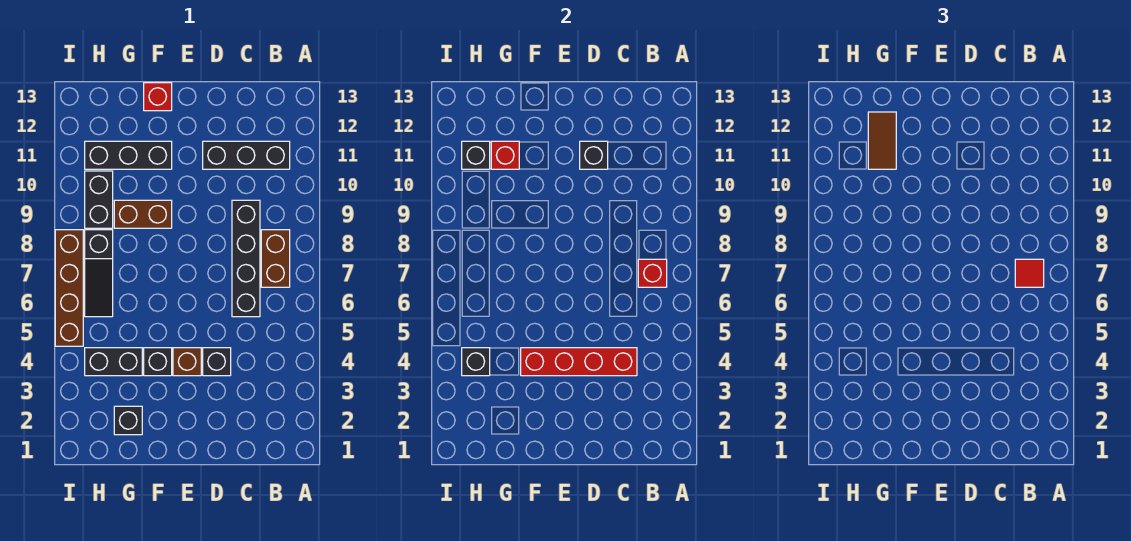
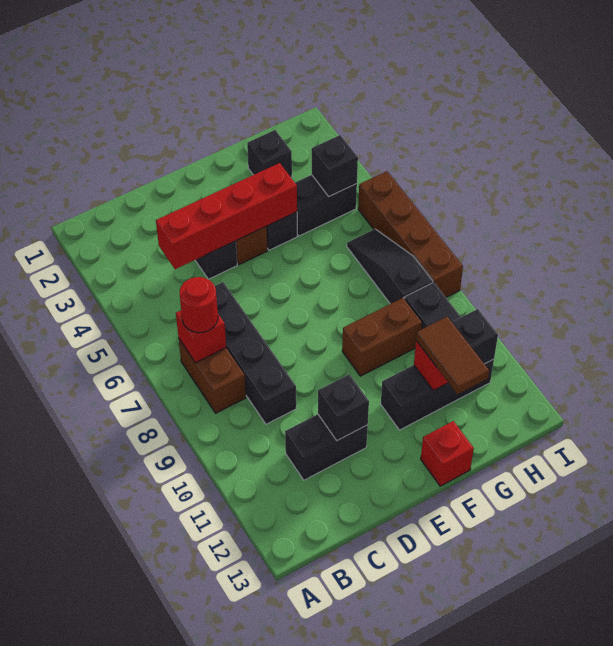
red 1x1 tile [1015,259,1044,287] -> red 1x1 round brick [180,277,218,333]
black 1x3 brick [203,141,290,169] -> black 1x2 brick [285,414,368,480]

